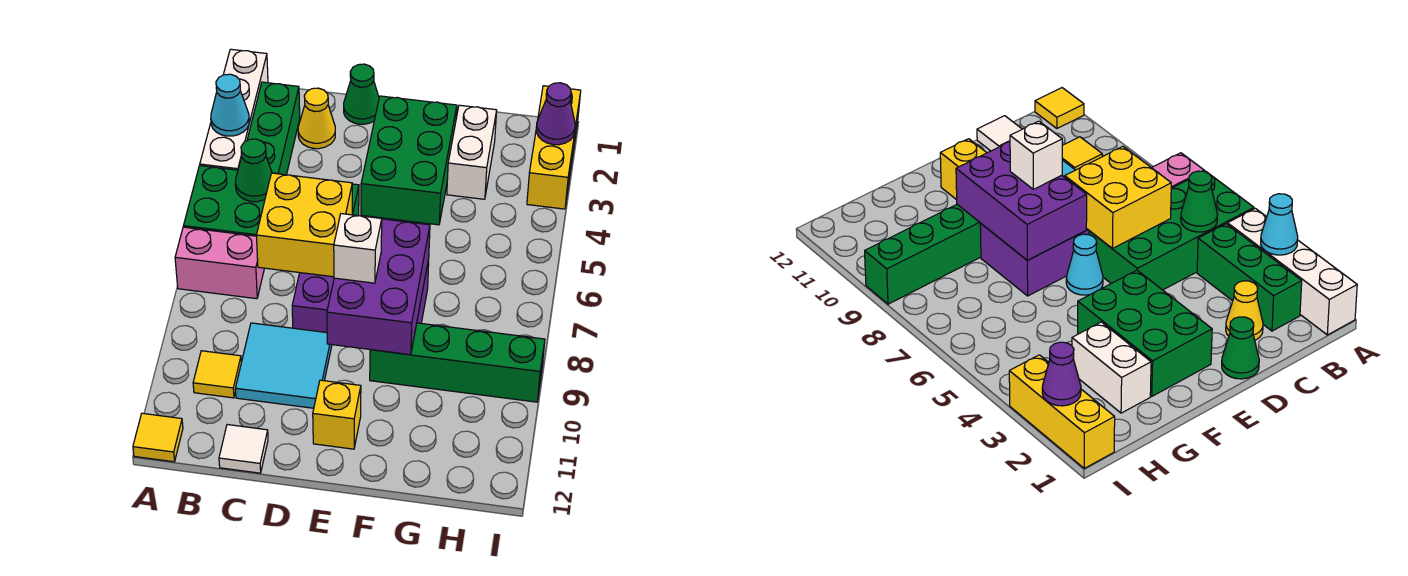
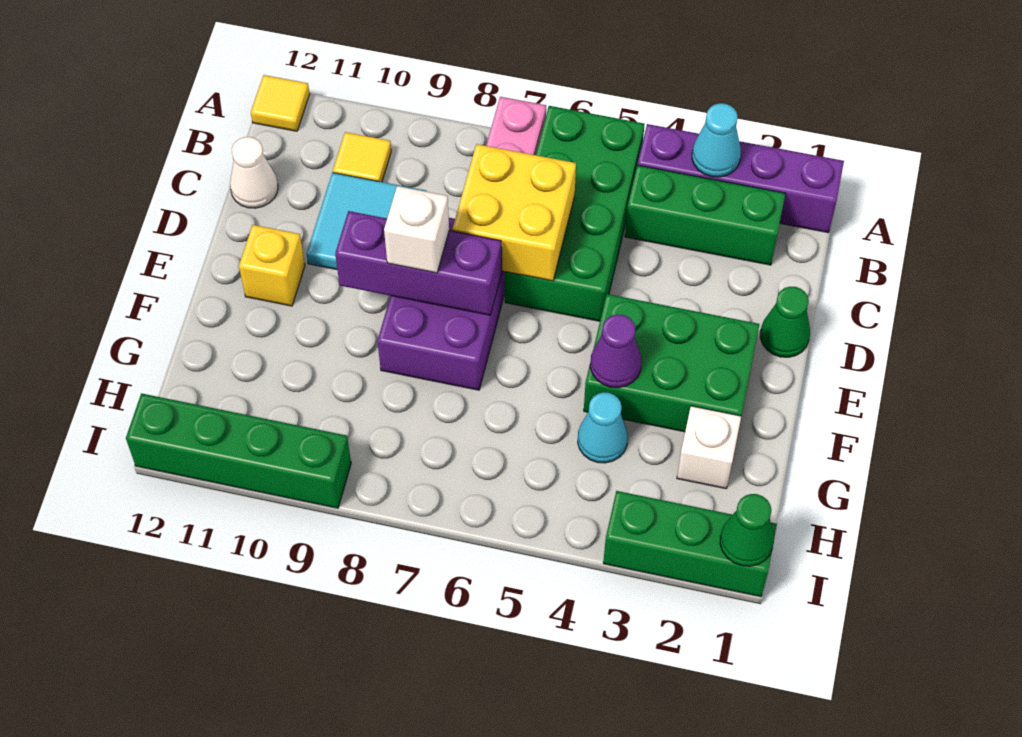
white 1x4 brick [200,49,268,170] -> purple 1x4 brick [638,124,844,233]
green 1x1 cone [235,139,272,202] -> green 1x1 cone moved to [720,494,774,566]
yellow 1x1 cone [298,88,335,149] -> none
white 1x1 tile [219,425,268,473] -> white 1x1 cone [230,137,278,208]
cyan 1x1 cone [1066,234,1103,295] -> cyan 1x1 cone moved to [578,392,628,463]
purple 2x3 brick [327,219,430,355] -> purple 1x3 brick [335,211,502,315]
green 1x4 brick [370,323,545,402] -> green 1x4 brick turned to [126,393,351,508]
white 1x2 brick [447,105,497,199] -> white 1x1 brick [677,406,741,489]
yellow 1x3 brick [527,86,581,209] -> green 1x3 brick [603,491,777,597]
purple 1x1 cone [536,83,575,145] -> purple 1x1 cone moved to [590,314,642,388]

